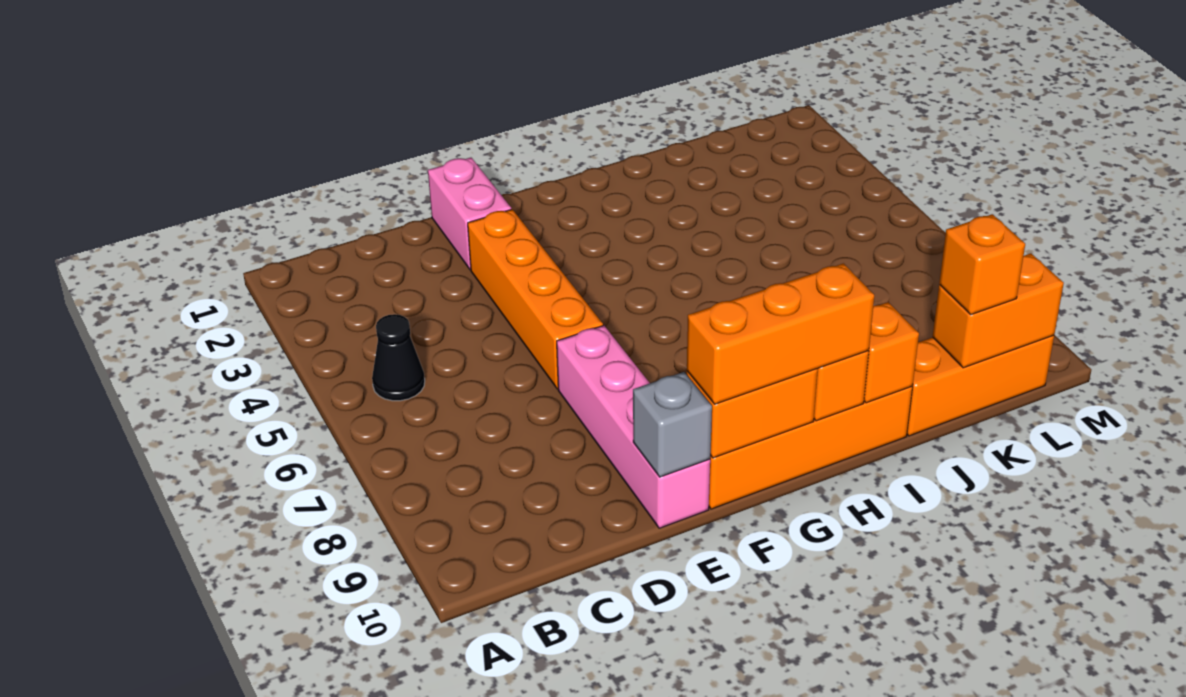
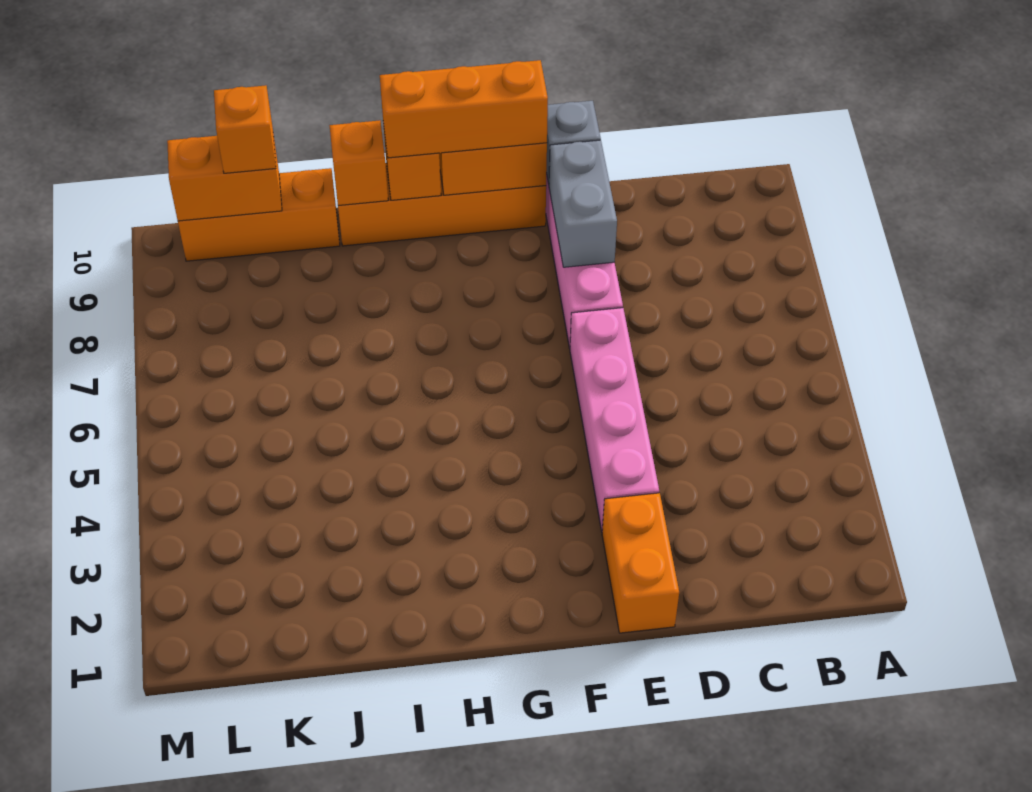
black 1x1 cone [372,314,425,401] -> none
pink 1x2 brick [428,158,511,270] -> orange 1x2 brick [602,493,679,633]
orange 1x4 brick [468,209,603,389] -> pink 1x4 brick [570,308,659,531]
none -> grey 1x2 brick [549,140,617,267]

